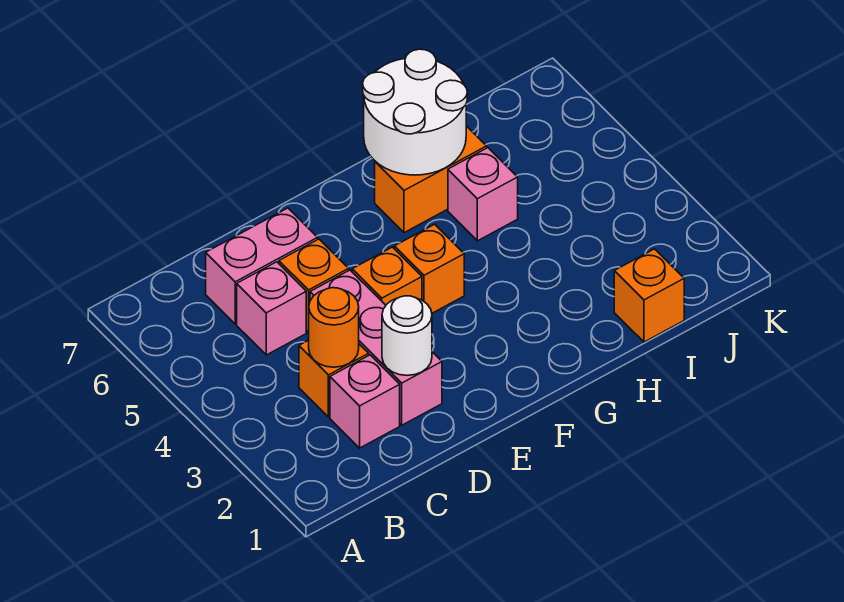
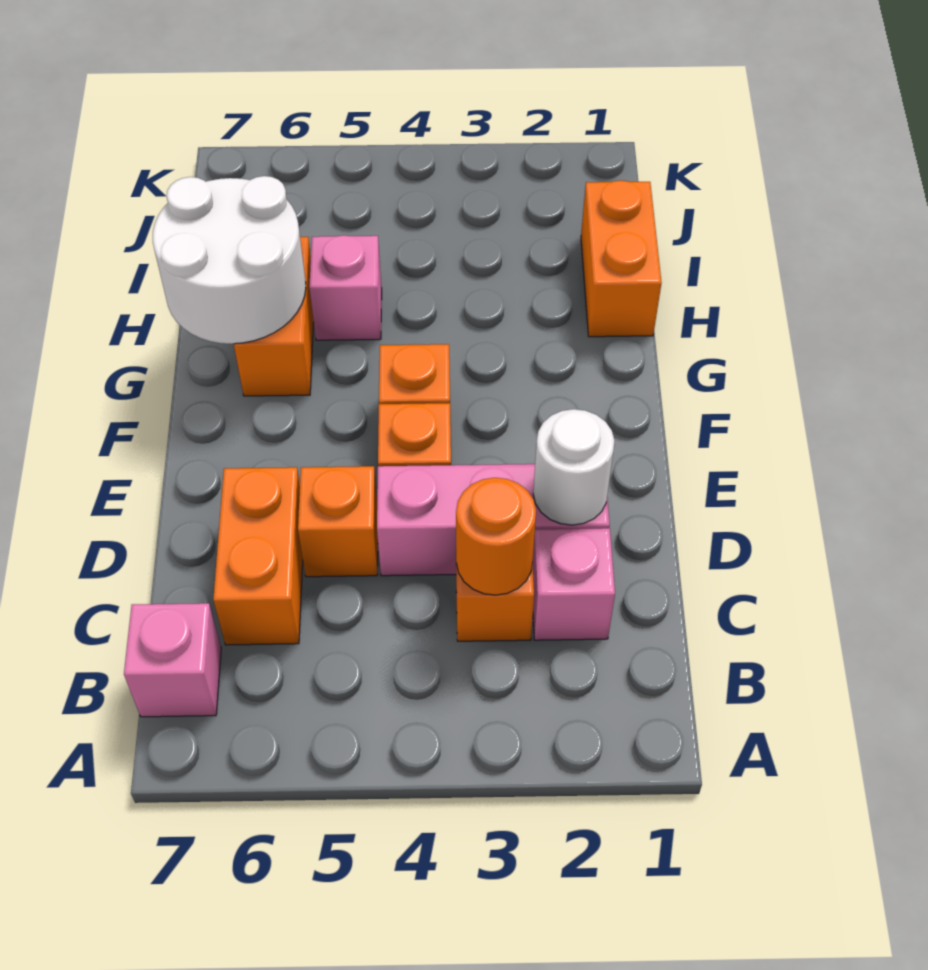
pink 1x1 brick [237,262,306,355] -> pink 1x1 brick moved to [124,603,221,717]
pink 1x2 brick [206,208,318,324] -> orange 1x2 brick [213,467,303,645]
orange 1x1 brick [614,249,684,342] -> orange 1x2 brick [581,180,662,337]

